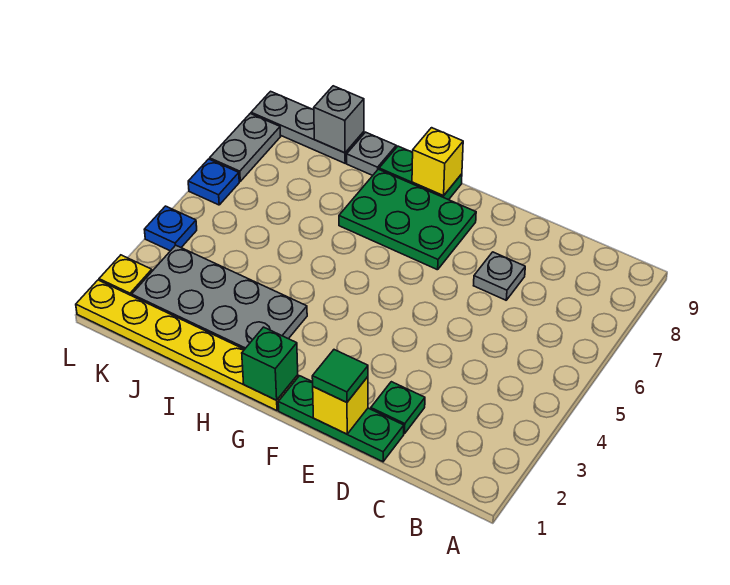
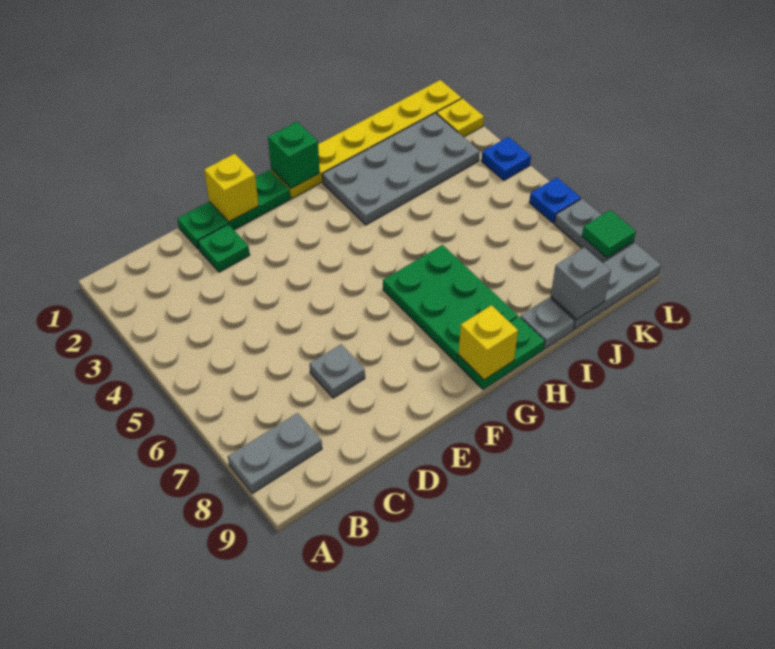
none -> grey 1x2 plate [228,413,322,493]
green 1x1 tile [312,350,368,402] -> green 1x1 tile moved to [582,210,636,258]
green 2x3 plate [339,169,476,270] -> green 2x3 plate turned to [383,245,518,363]

